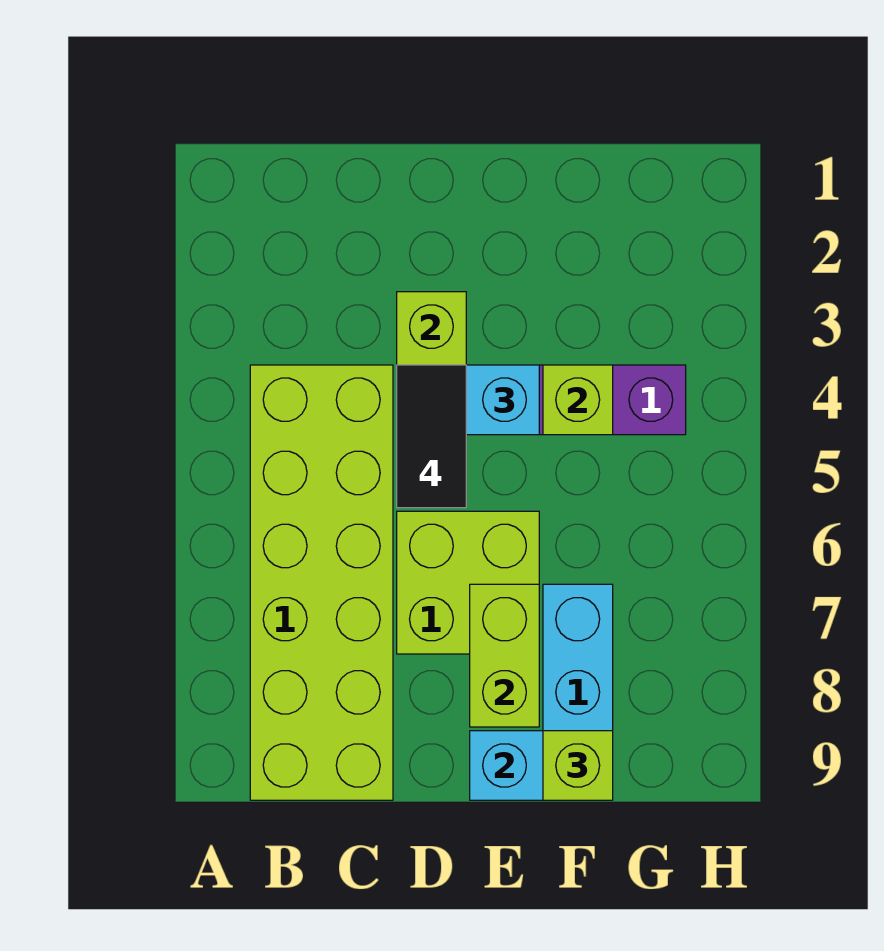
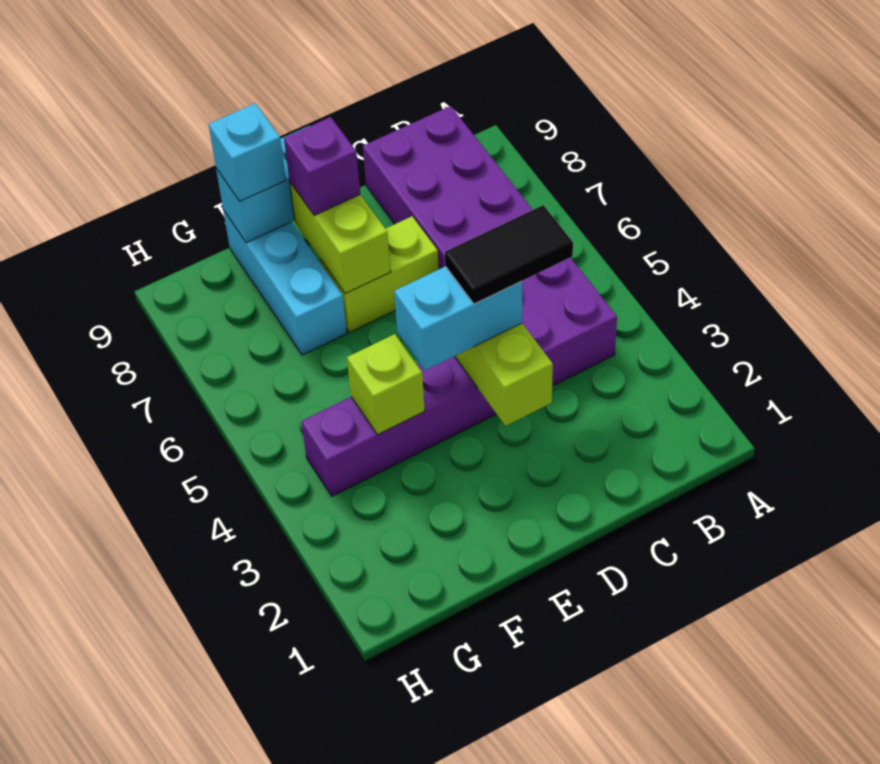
lime 2x6 brick [250,365,393,800] -> purple 2x6 brick [363,106,617,386]
black 1x2 tile [397,365,466,508] -> black 1x2 tile turned to [445,205,573,304]
lime 2x2 brick [397,511,539,654] -> lime 1x2 brick [320,216,439,333]
none -> purple 1x1 brick [284,117,360,216]
lime 1x1 brick [543,731,613,800] -> cyan 1x1 brick [209,103,286,201]

